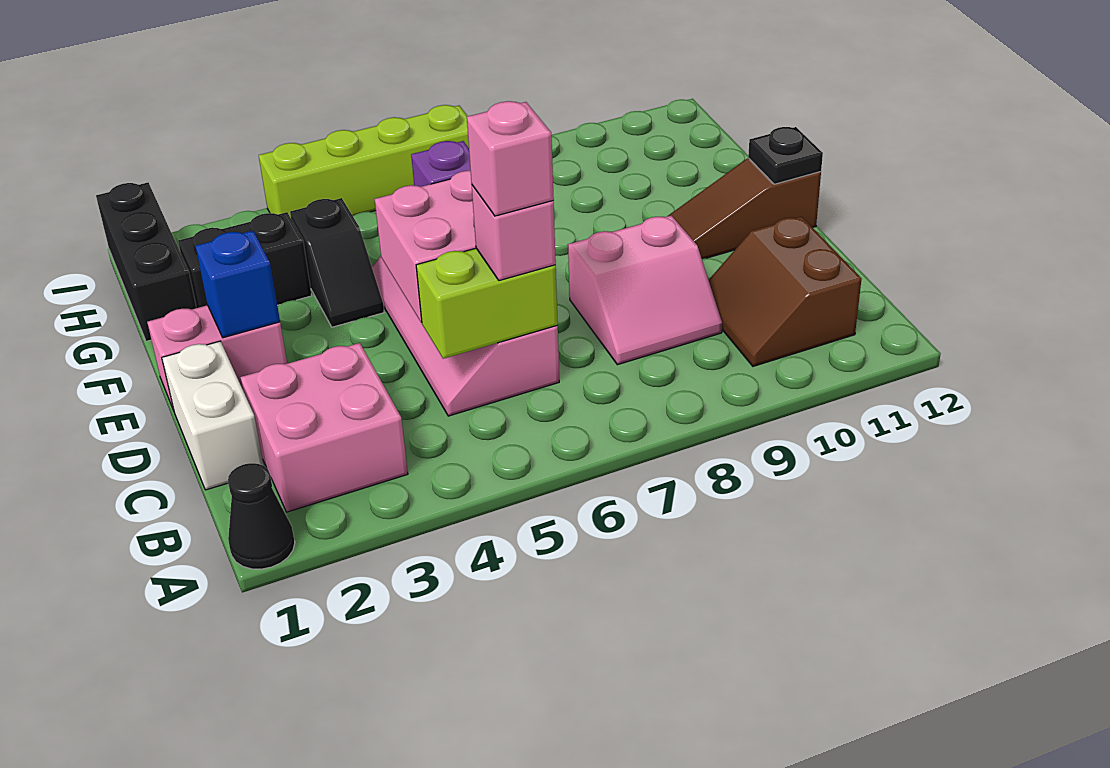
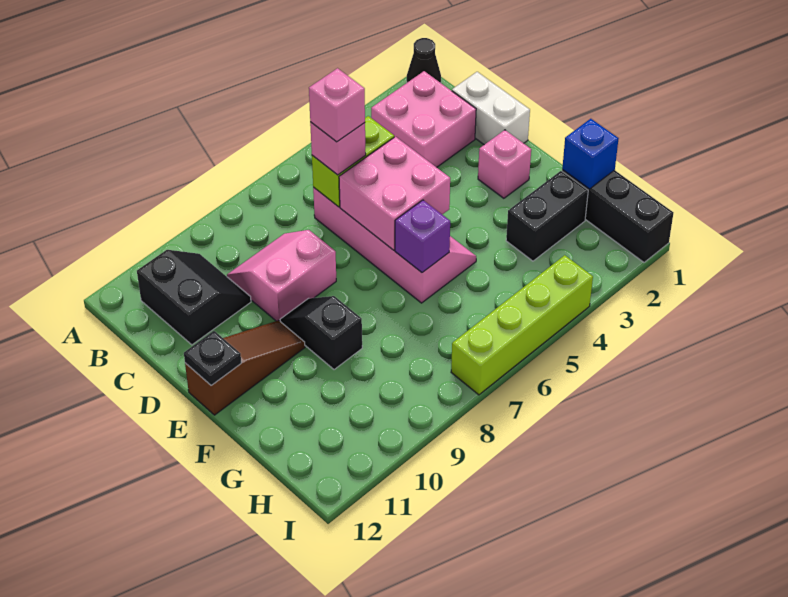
brown 2x2 slope [709,217,862,366] -> black 2x2 slope [137,250,251,345]
pink 1x2 brick [147,305,287,410] -> pink 1x1 brick [478,130,531,198]
blue 1x1 brick [196,231,280,338] -> blue 1x1 brick moved to [562,119,619,189]
black 1x2 slope [290,198,384,327] -> black 1x2 slope moved to [280,296,362,370]

